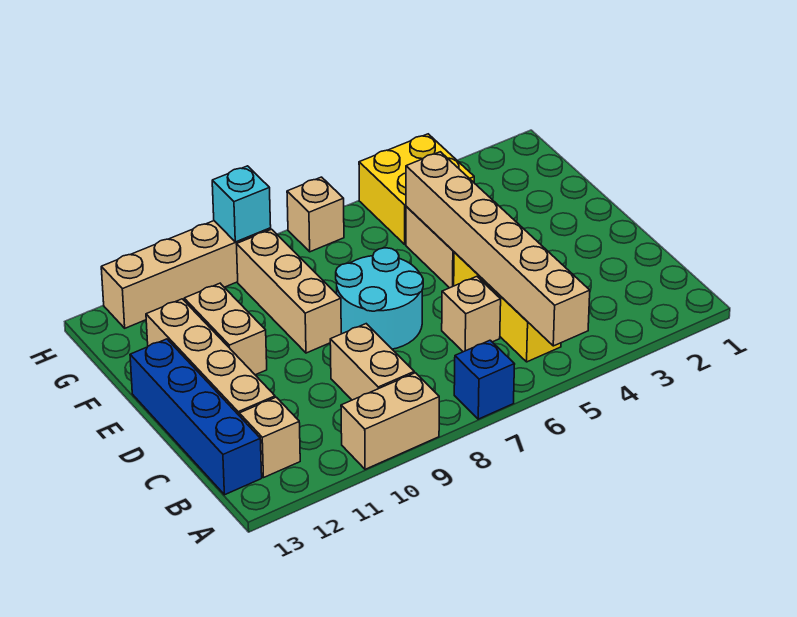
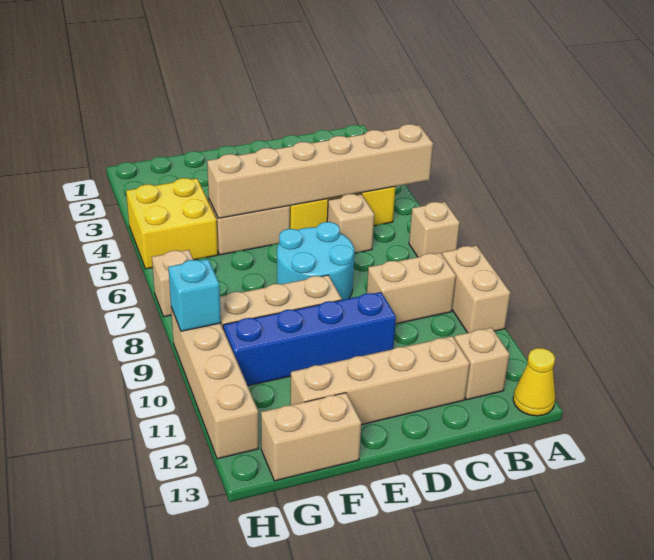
blue 1x1 brick [454,340,515,419] -> tan 1x1 brick [409,202,460,257]
none -> yellow 1x1 cone [513,348,555,416]
blue 1x4 brick [130,339,262,495] -> blue 1x4 brick moved to [223,292,396,386]
tan 1x2 brick [184,283,267,375] -> tan 1x2 brick moved to [261,393,362,481]

